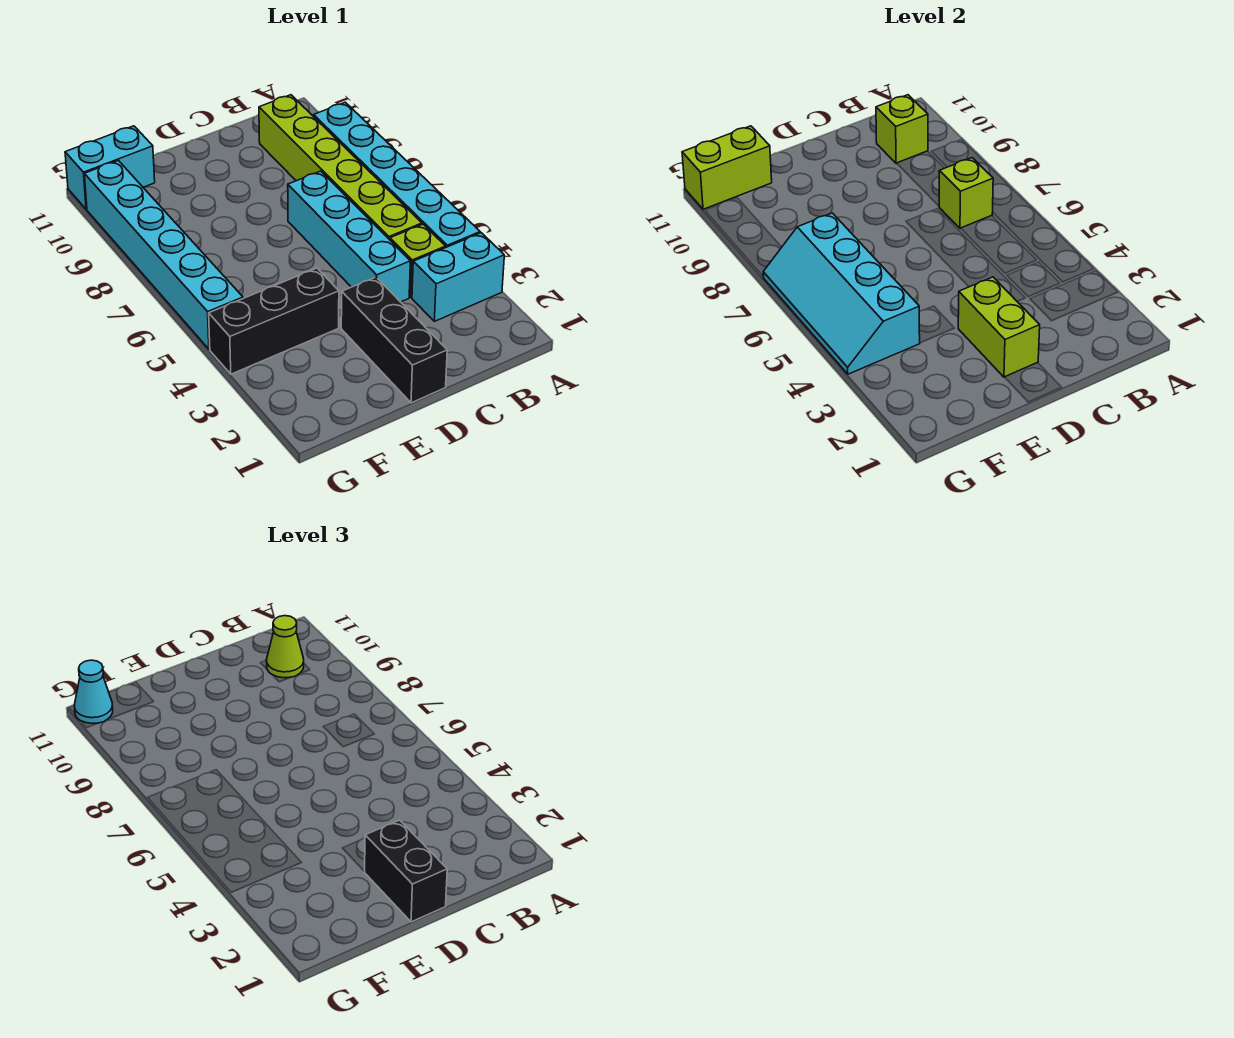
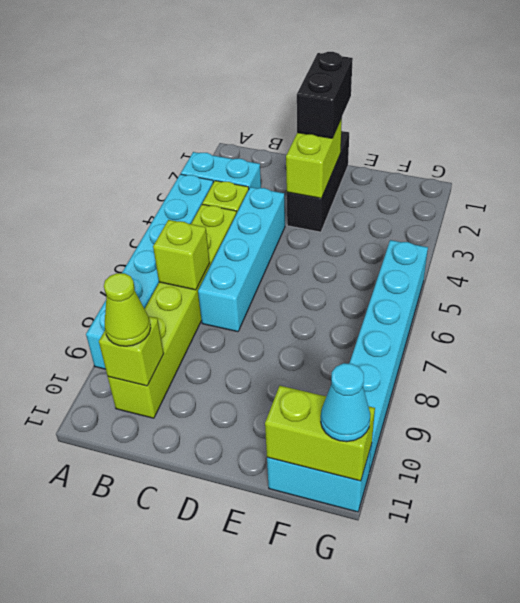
black 1x3 brick [209,268,339,374] -> none
cyan 2x4 slope [763,213,920,374] -> none

